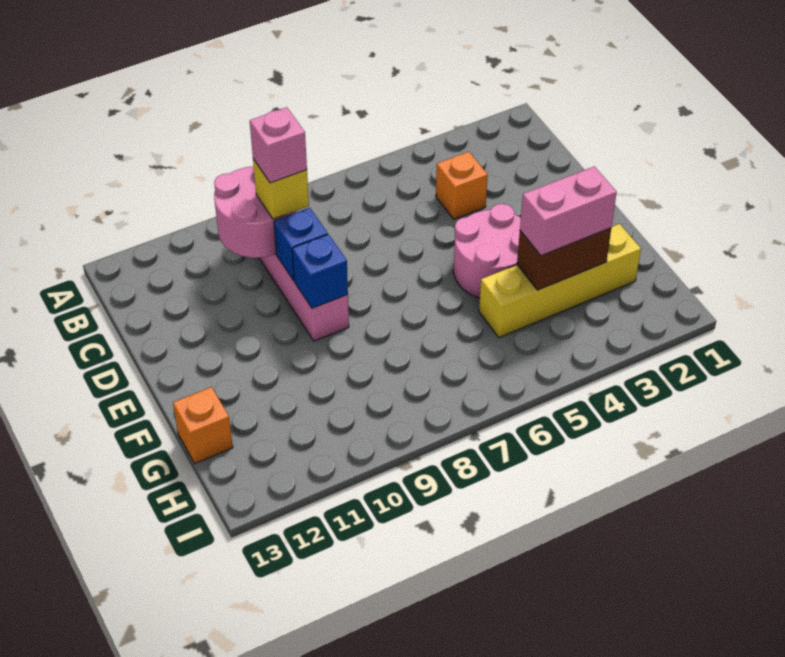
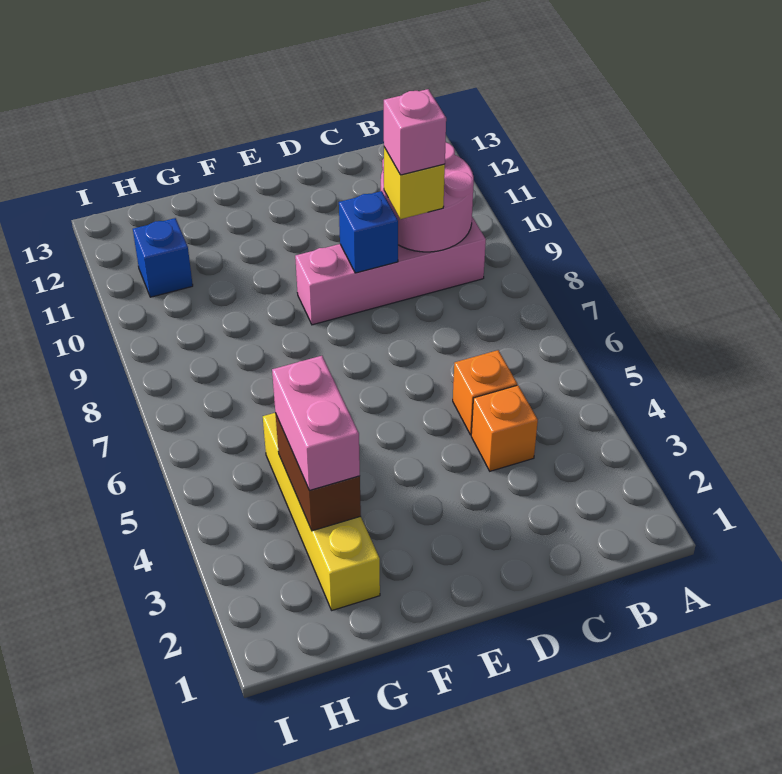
pink 2x2 round brick [454,204,521,298] -> none
blue 1x1 brick [292,234,348,308] -> blue 1x1 brick moved to [133,218,193,297]
orange 1x1 brick [173,387,233,463] -> orange 1x1 brick moved to [453,350,517,435]

